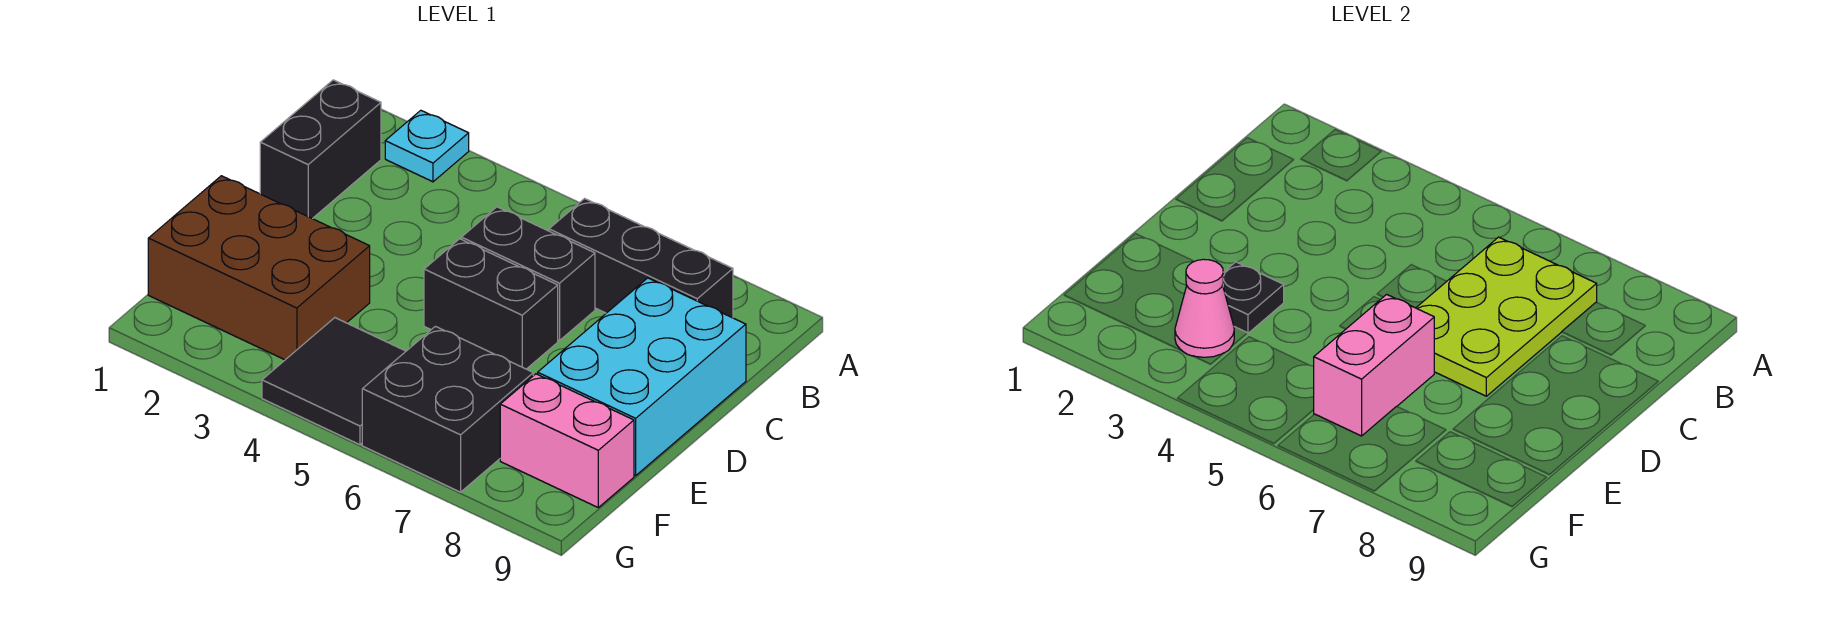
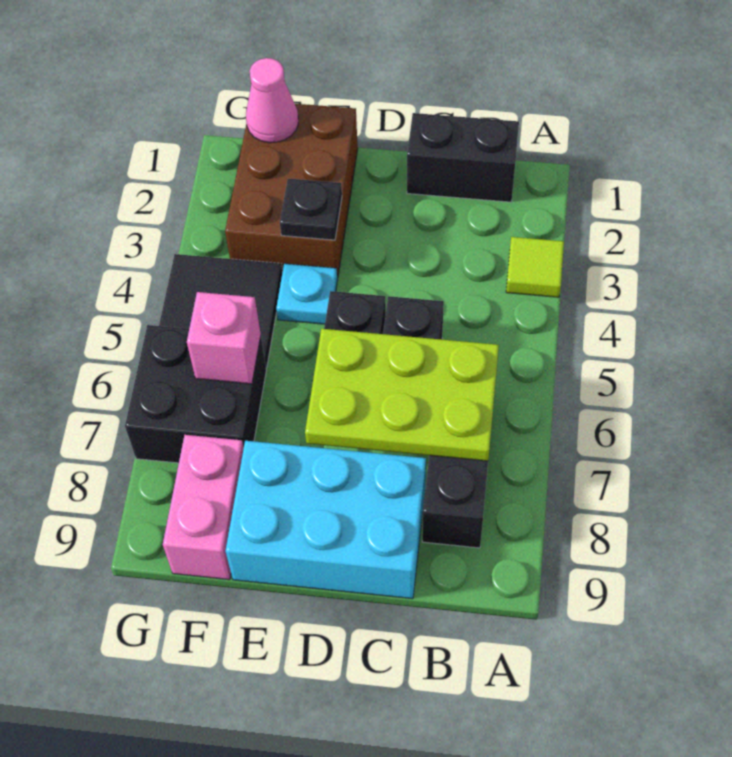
cyan 1x1 plate [385,110,469,182] -> cyan 1x1 plate moved to [276,264,337,324]
none -> lime 1x1 tile [506,237,564,297]
pink 1x2 brick [1314,294,1434,436] -> pink 1x1 brick [187,292,261,384]
pink 1x1 cone [1175,259,1234,357] -> pink 1x1 cone moved to [246,58,298,143]

